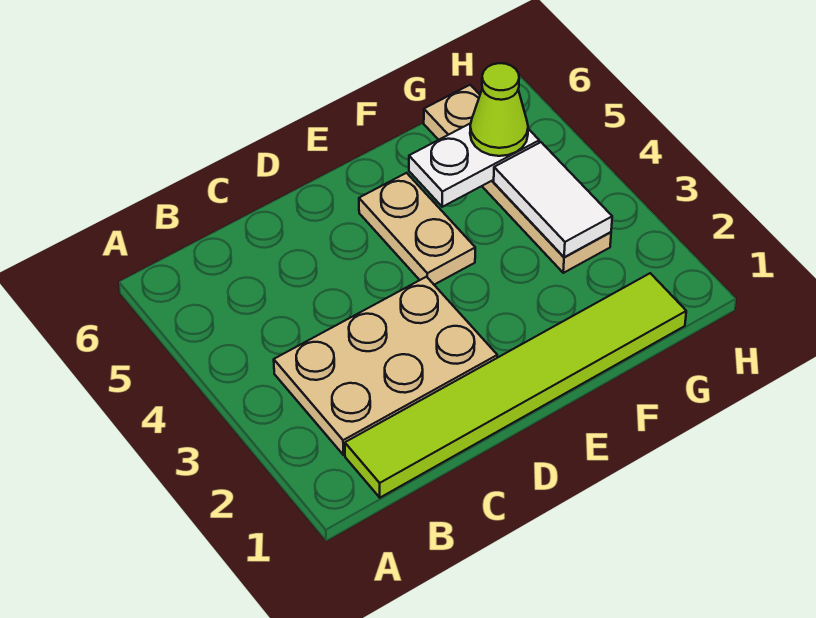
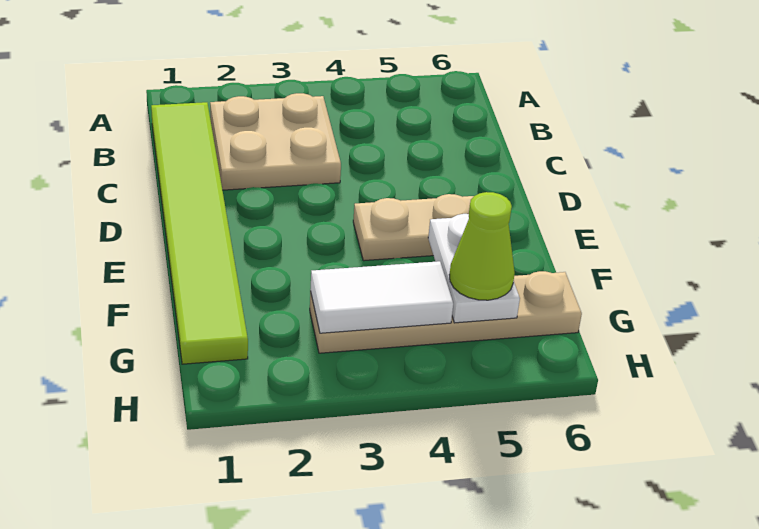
tan 2x3 plate [274,277,497,455] -> tan 2x2 plate [210,93,341,190]

